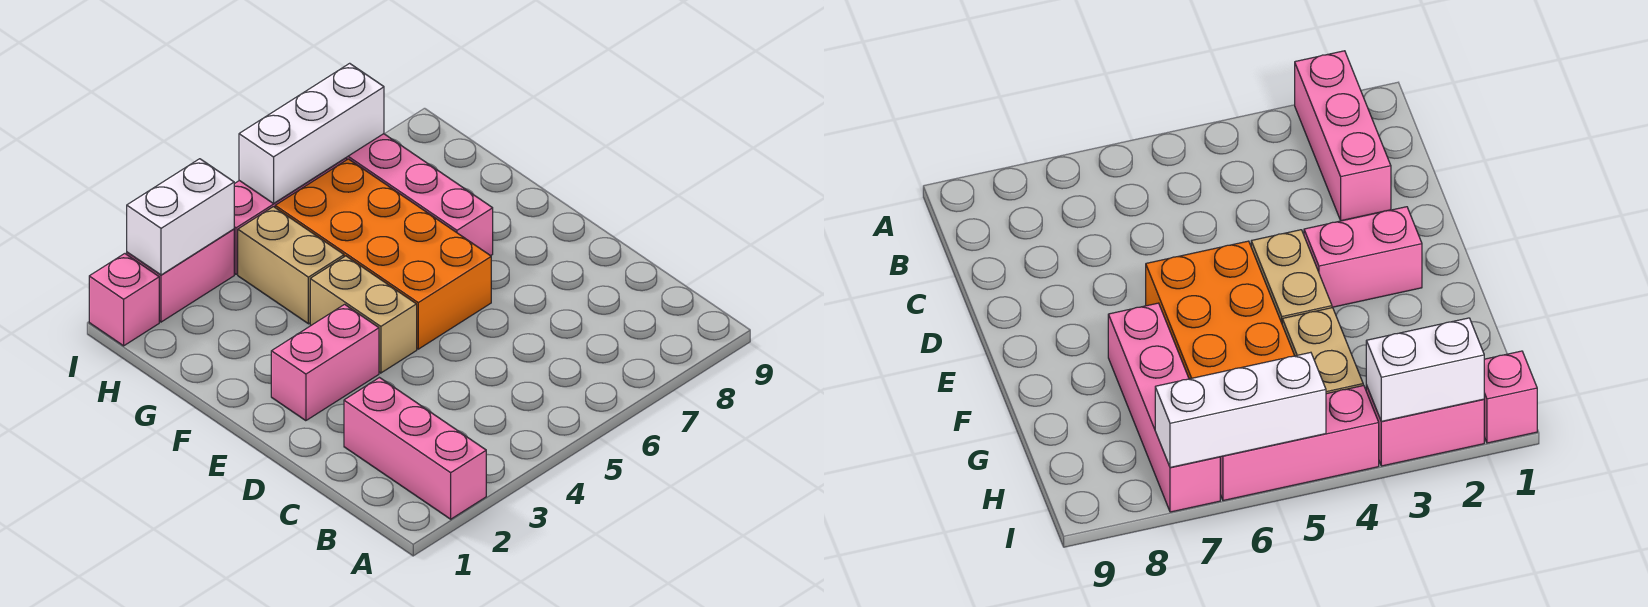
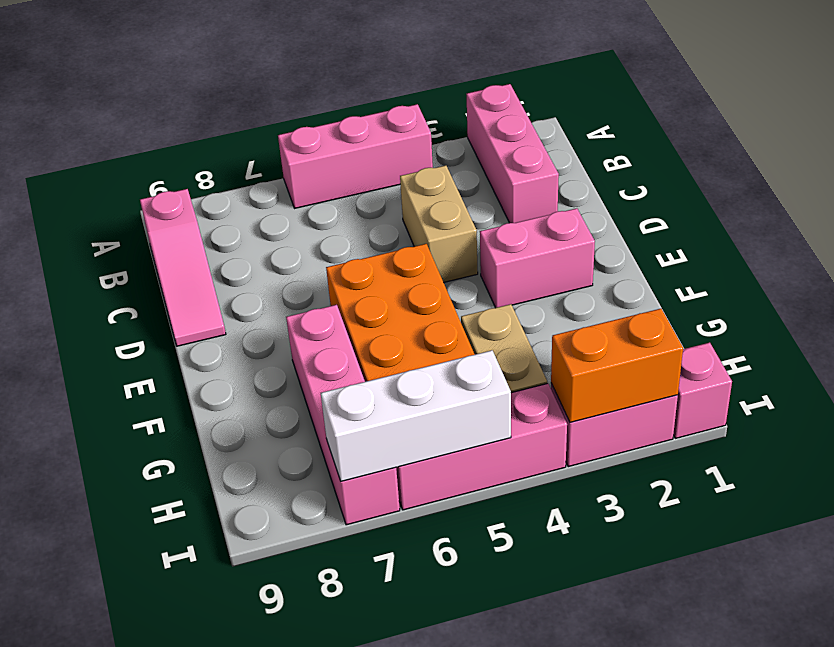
none -> pink 1x3 brick [278,104,433,208]
none -> pink 1x3 slope [140,189,226,346]
tan 1x2 brick [310,256,417,373] -> tan 1x2 brick moved to [400,166,478,282]
white 1x2 brick [127,159,234,275] -> orange 1x2 brick [551,309,683,422]

